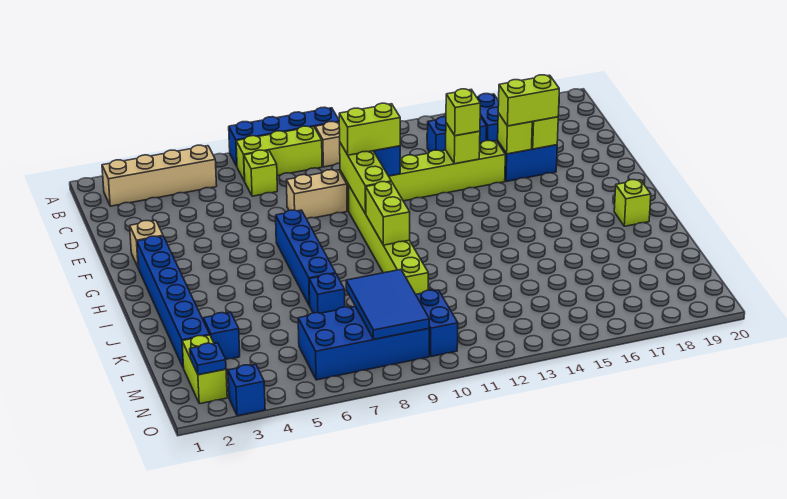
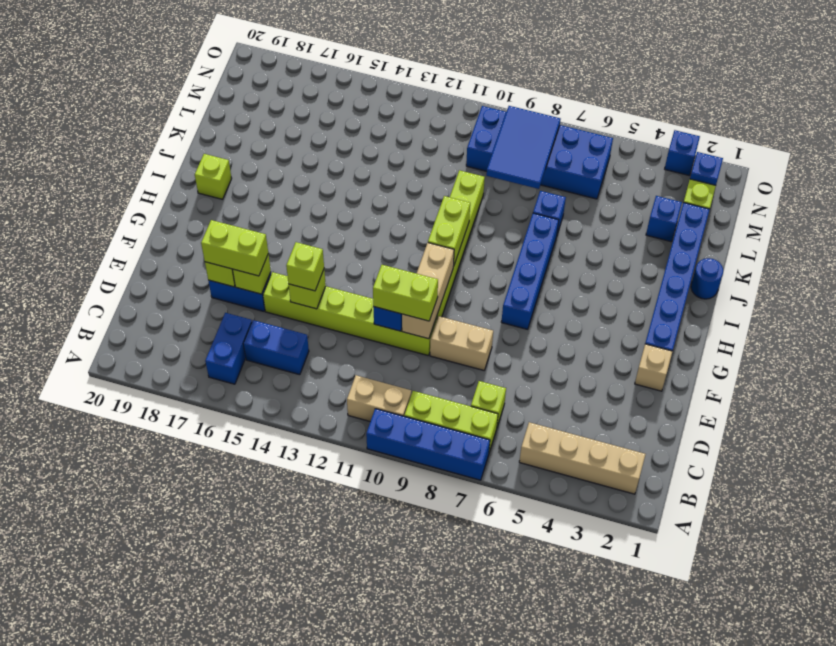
lime 1x3 brick [340,143,391,214] -> tan 1x3 brick [402,243,454,339]
none -> blue 1x1 round brick [691,258,723,299]

